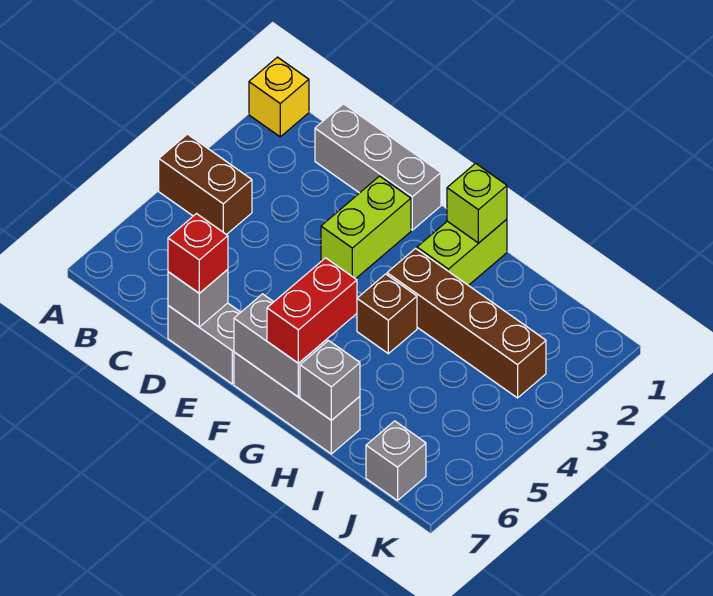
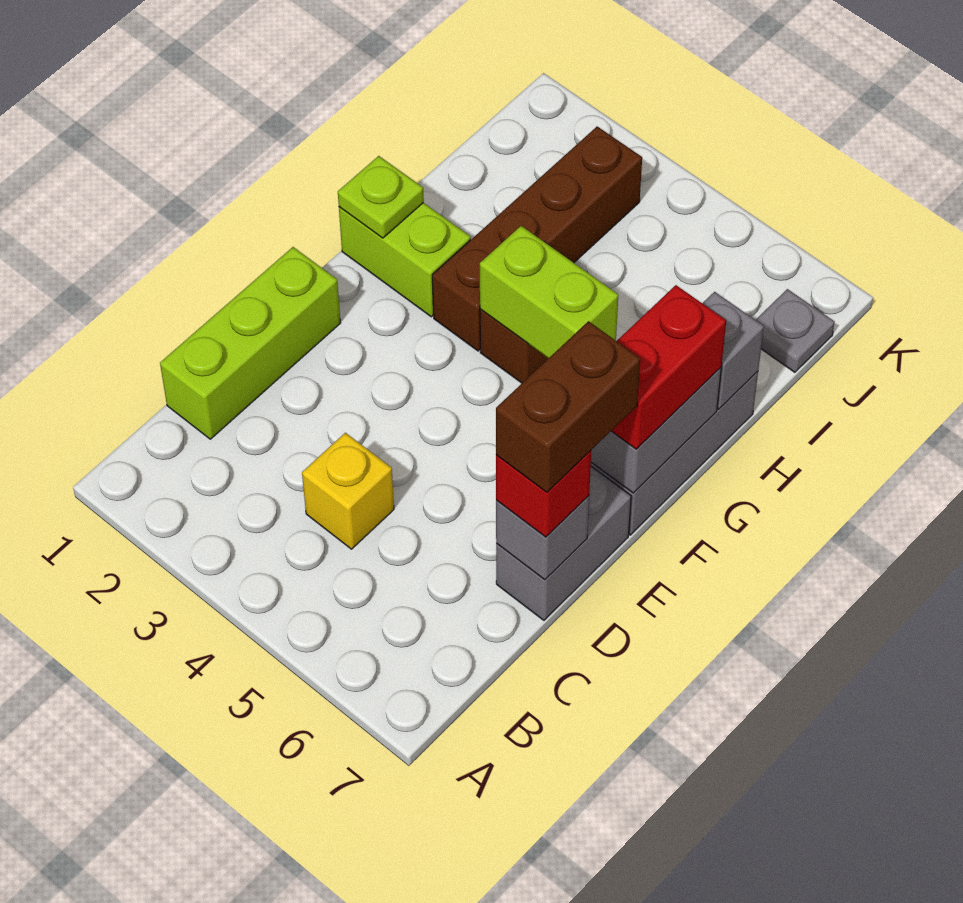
yellow 1x1 brick [249,57,309,137] -> yellow 1x1 brick moved to [302,433,394,549]
brown 1x2 brick [159,134,252,235] -> brown 1x2 brick moved to [496,321,640,492]
grey 1x3 brick [315,104,441,230] -> lime 1x3 brick [160,247,341,439]
lime 1x2 brick [321,176,411,279] -> lime 1x2 brick moved to [480,226,618,358]
lime 1x1 brick [447,163,507,243] -> lime 1x1 plate [338,156,424,238]
red 1x2 brick [267,258,357,363] -> red 1x2 brick turned to [612,285,726,449]
grey 1x1 brick [366,421,426,501] -> grey 1x1 plate [756,289,835,372]

